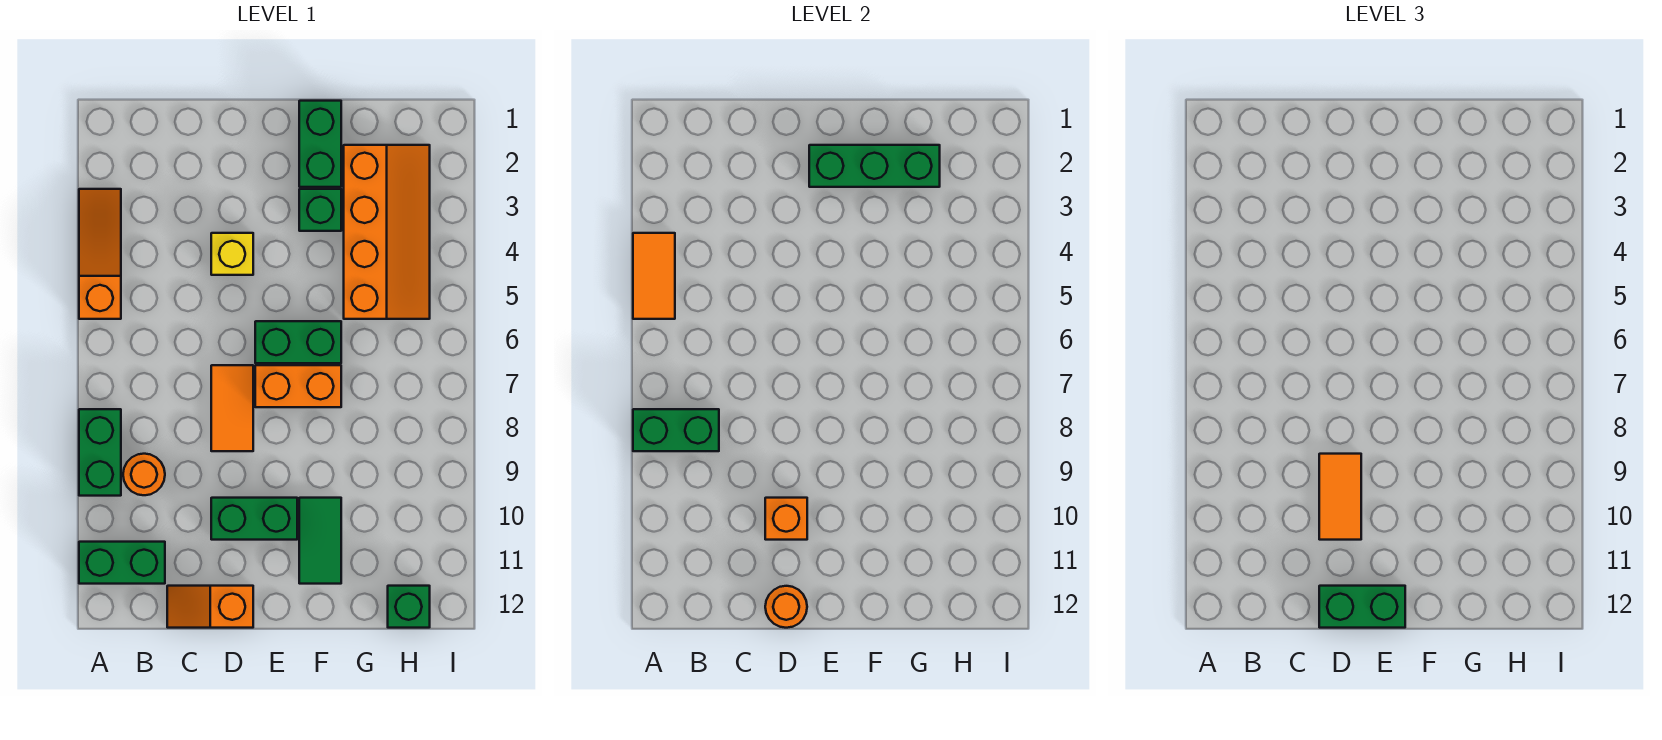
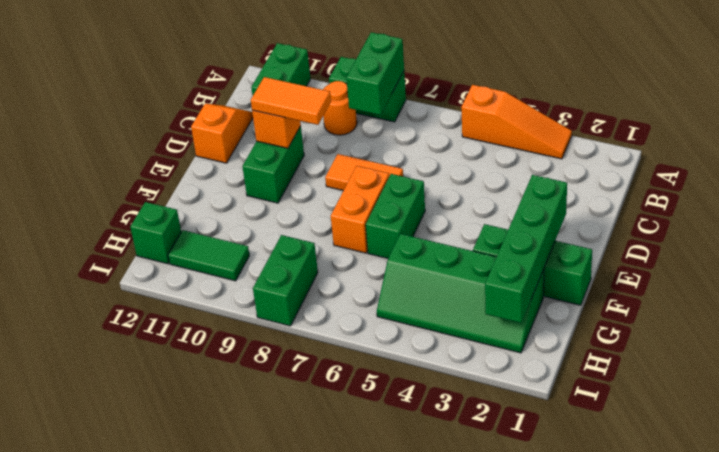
orange 1x2 tile [633,233,675,319] -> none
yellow 1x1 brick [211,233,253,275] -> none
orange 1x1 round brick [765,586,807,628] -> none
green 1x2 brick [1319,586,1405,628] -> green 1x2 brick moved to [253,235,318,326]
green 1x3 brick [809,145,940,187] -> green 1x4 brick [485,175,567,323]
green 1x2 tile [299,498,341,584] -> green 1x2 tile moved to [168,230,249,281]
orange 2x4 slope [344,145,430,319] -> green 2x4 slope [377,234,544,353]

